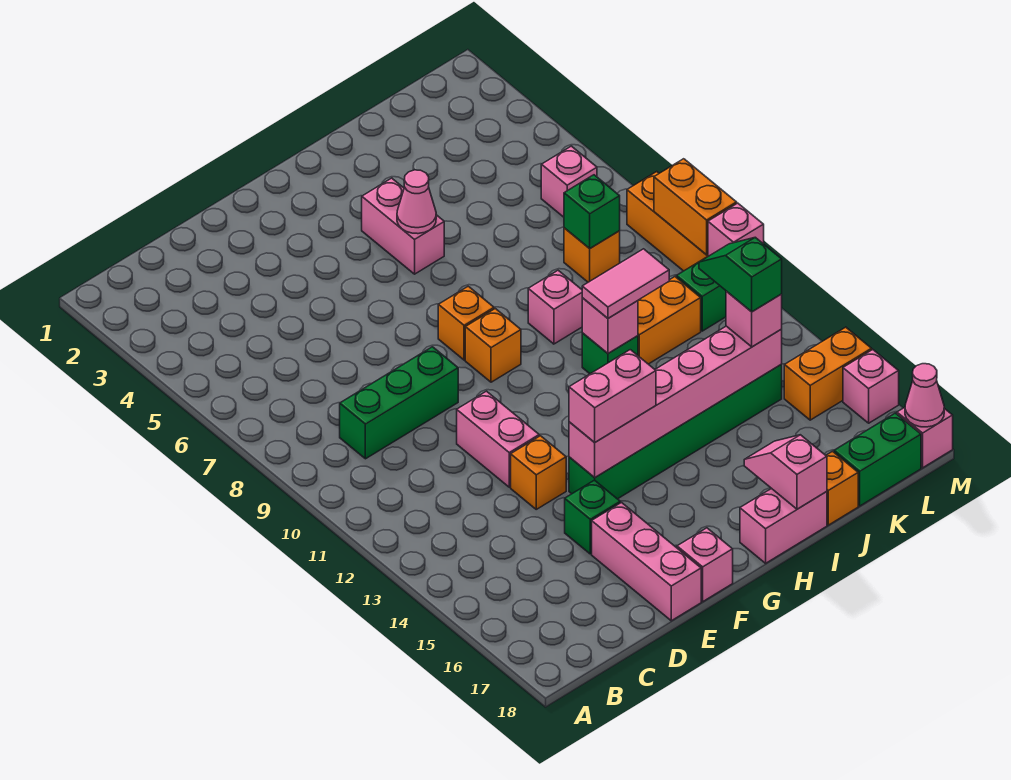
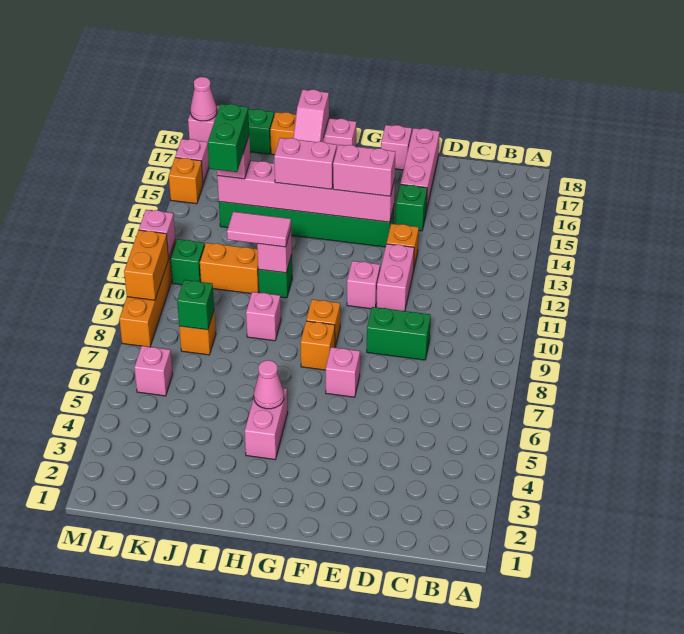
green 1x3 brick [340,347,458,459] -> green 1x2 brick [367,307,431,360]
none -> pink 1x1 brick [326,347,360,397]
none -> pink 1x1 brick [347,261,380,309]
none -> pink 1x2 brick [274,138,337,189]
green 1x2 slope [699,237,782,312] -> green 1x2 brick [208,104,249,172]
orange 1x2 brick [784,327,872,420] -> orange 1x1 brick [169,158,203,204]

